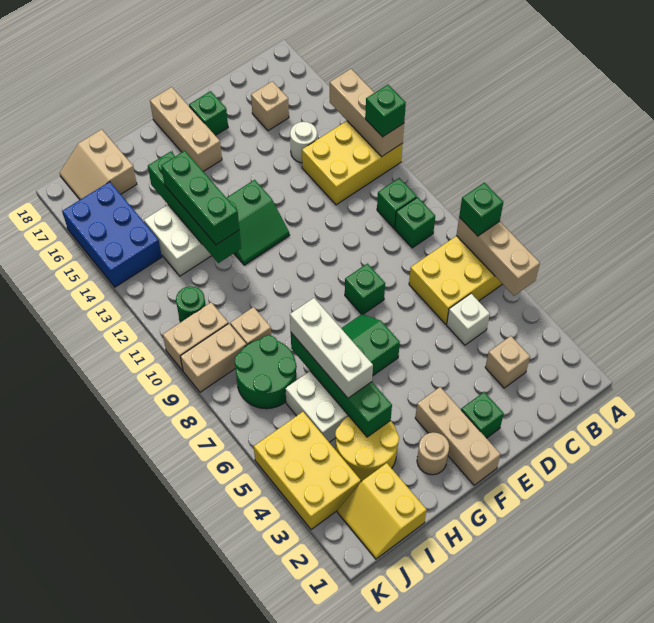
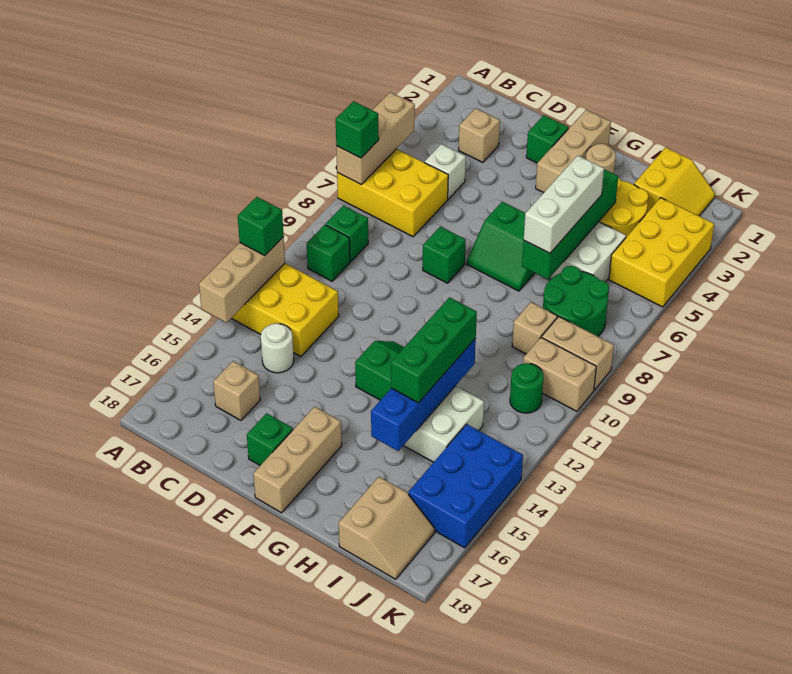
green 1x4 brick [148,151,241,263] -> blue 1x4 brick [371,338,476,451]

